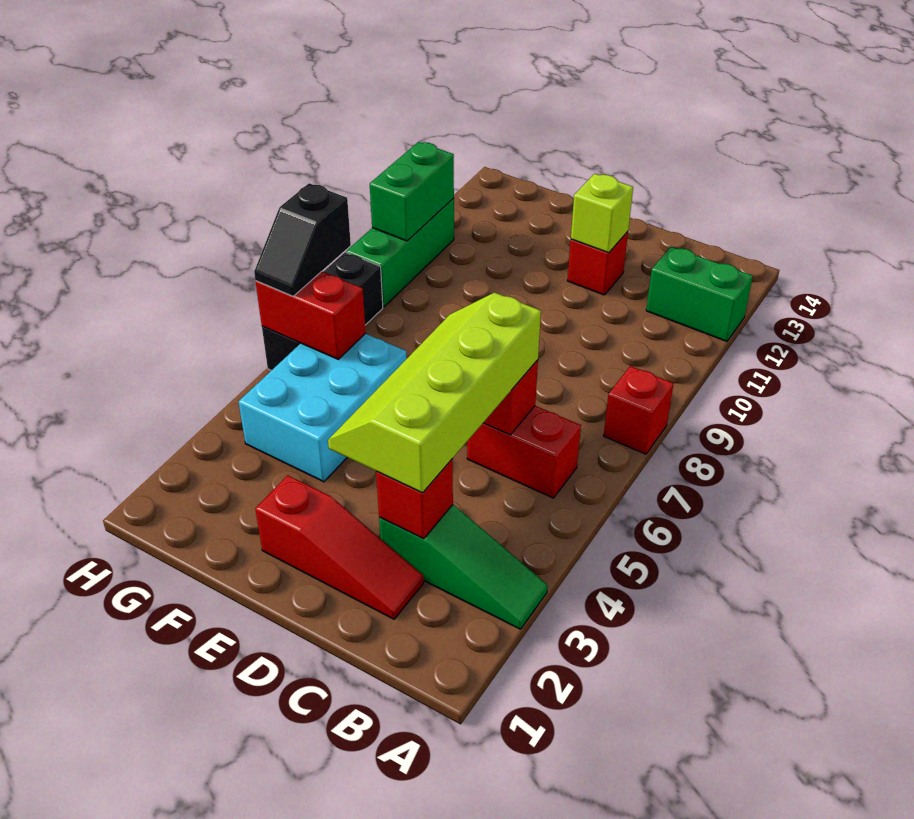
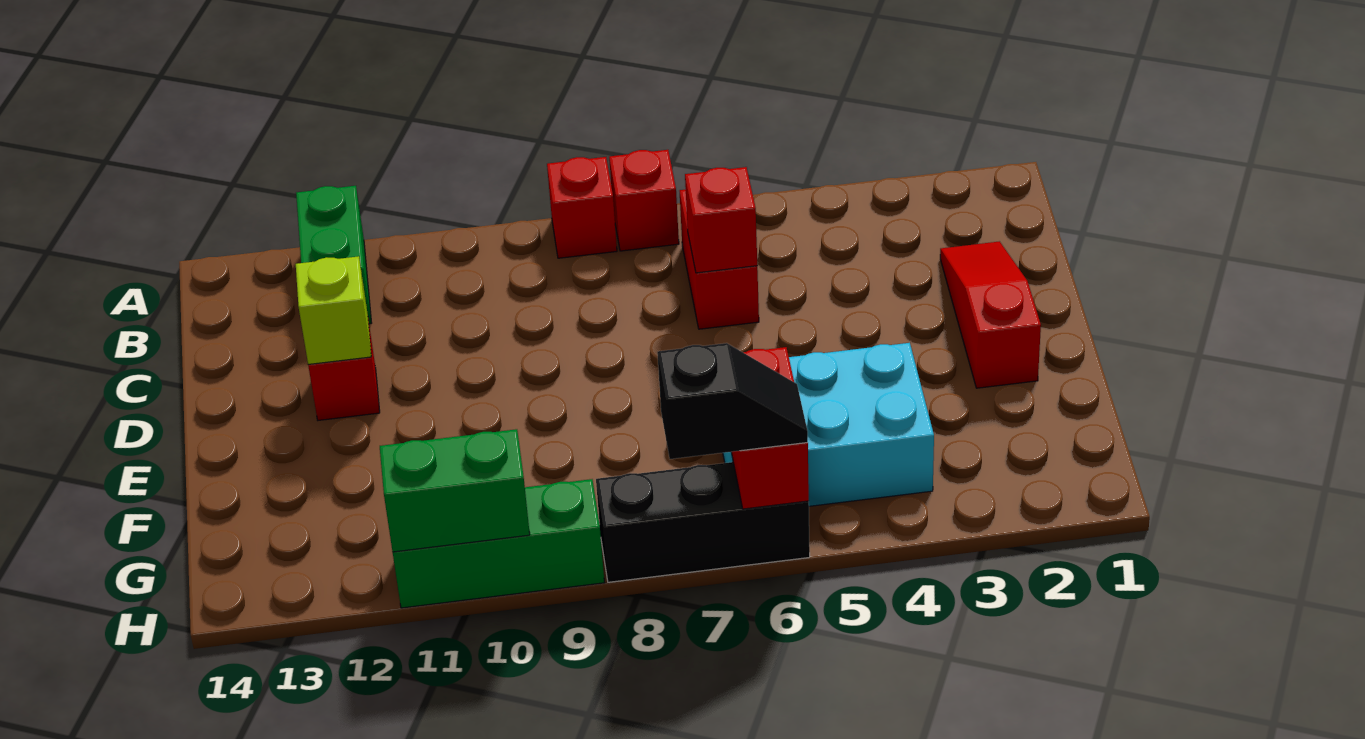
green 1x3 slope [379,505,548,629] -> none
red 1x1 brick [376,459,453,539] -> red 1x1 brick moved to [609,150,679,251]
lime 2x4 slope [328,292,541,493] -> none

